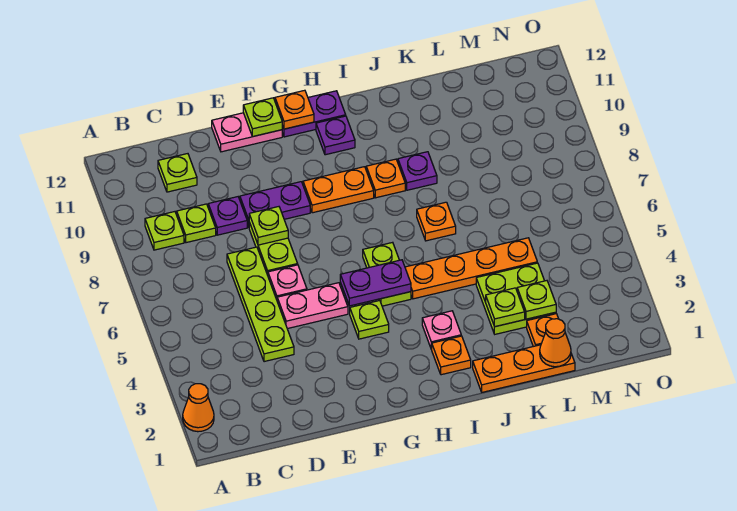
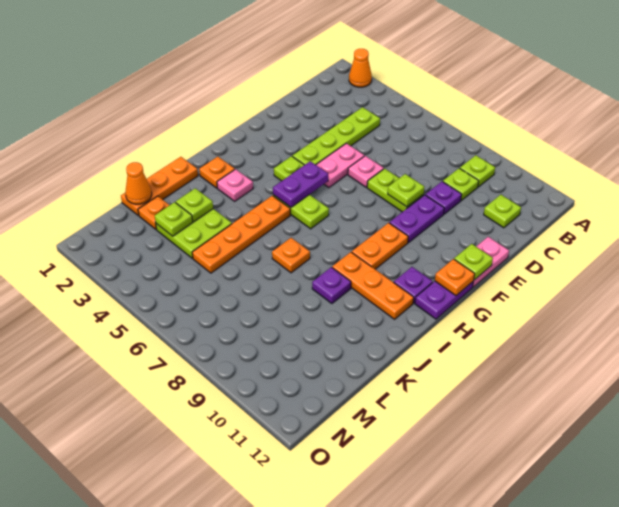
lime 1x4 plate [227,247,294,362] -> lime 1x4 plate turned to [292,107,380,165]
orange 1x1 plate [366,159,405,198] -> orange 1x3 plate [332,252,414,319]

